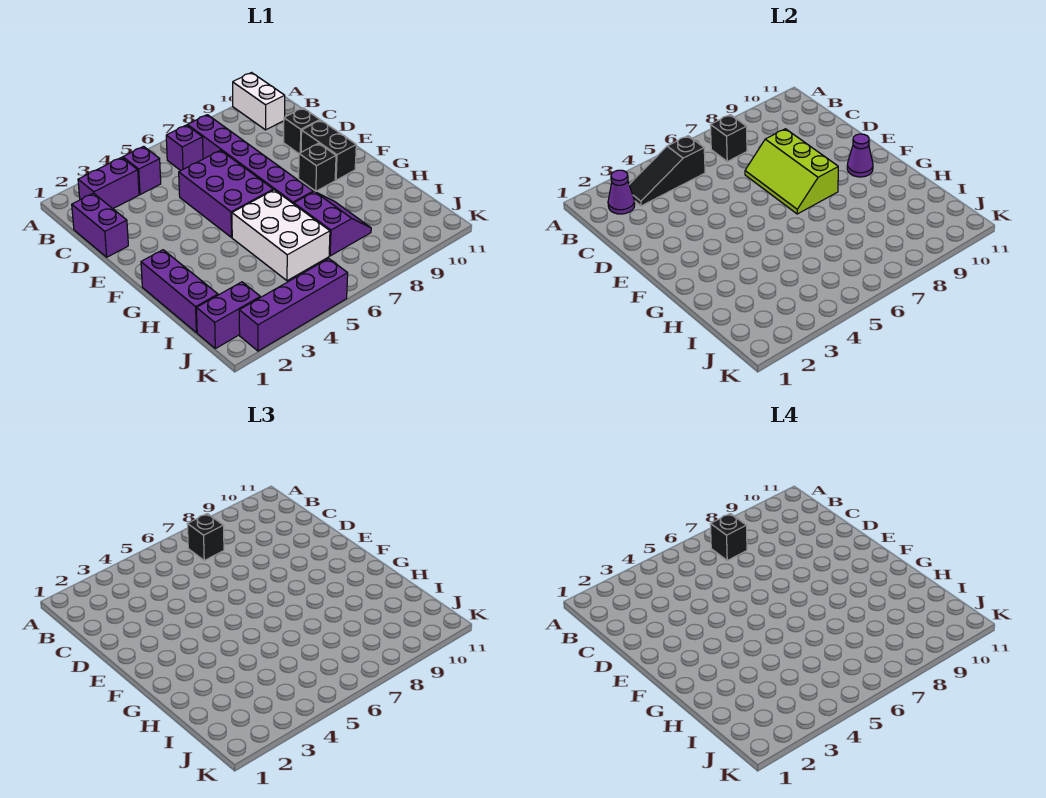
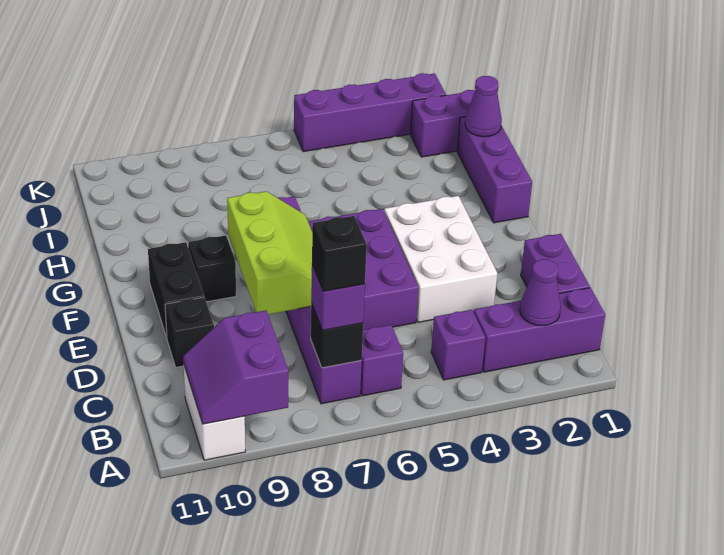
purple 1x2 brick [78,157,139,208] -> purple 1x3 brick [474,288,605,372]
black 1x3 slope [629,136,705,206] -> none
black 1x1 brick [187,514,224,560] -> purple 1x1 brick [311,265,365,330]
purple 1x1 cone [847,134,873,177] -> purple 1x1 cone moved to [465,76,502,137]
white 2x3 brick [232,190,330,281] -> white 2x3 brick moved to [384,196,497,322]
purple 2x2 slope [294,192,371,256] -> purple 2x2 slope moved to [183,310,289,424]

